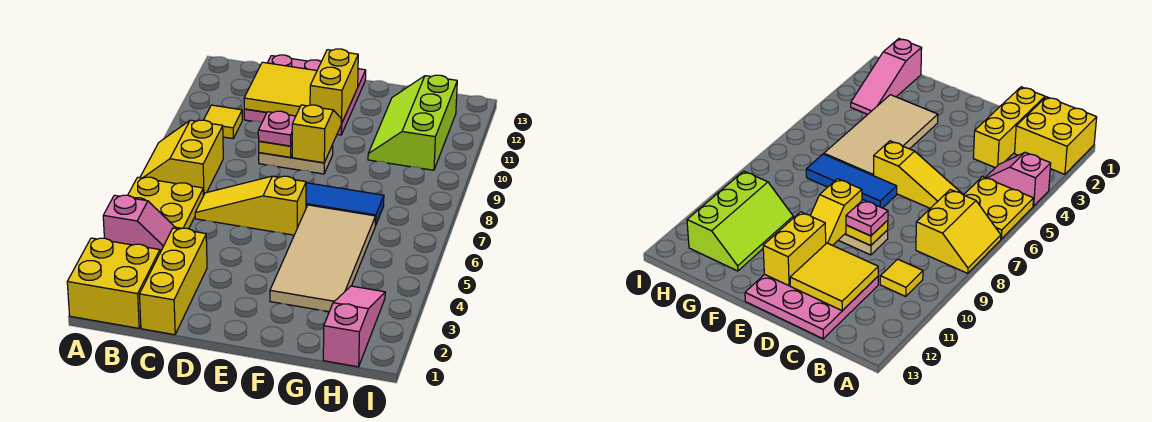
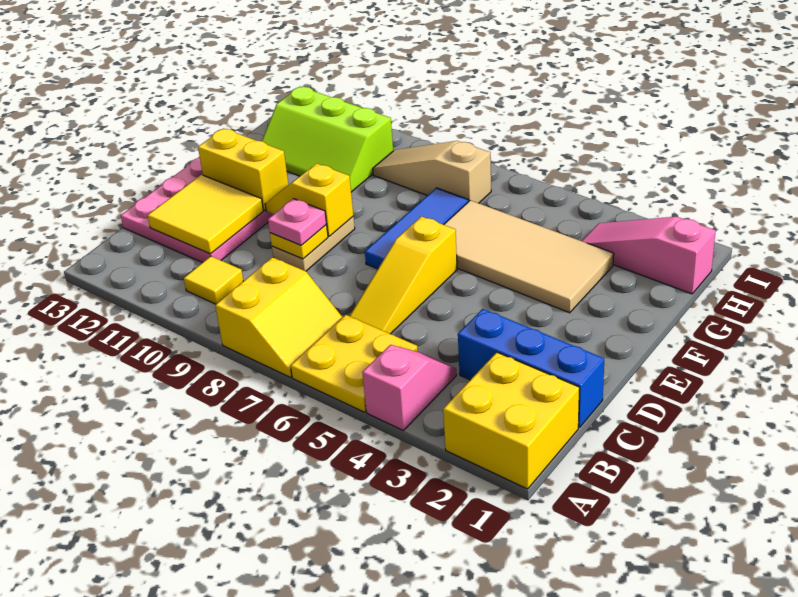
yellow 2x2 slope [140,120,223,196] -> yellow 2x2 slope turned to [215,257,343,377]
yellow 1x3 brick [139,228,207,335] -> blue 1x3 brick [458,309,604,427]
none -> tan 1x3 slope [373,141,491,203]

